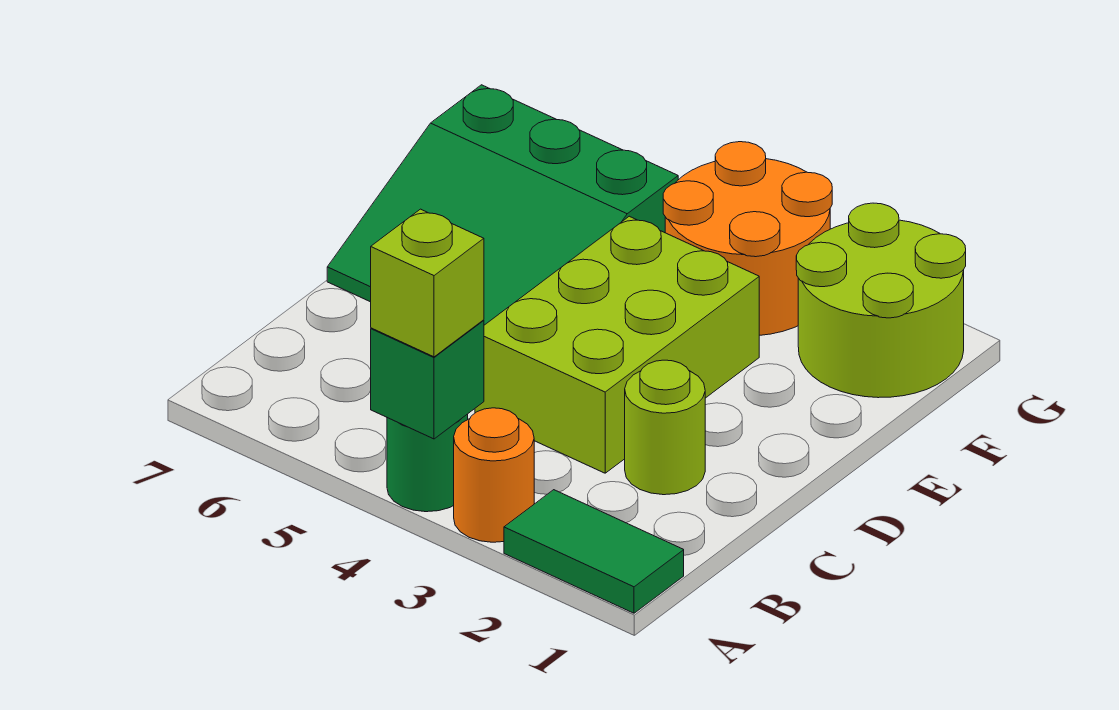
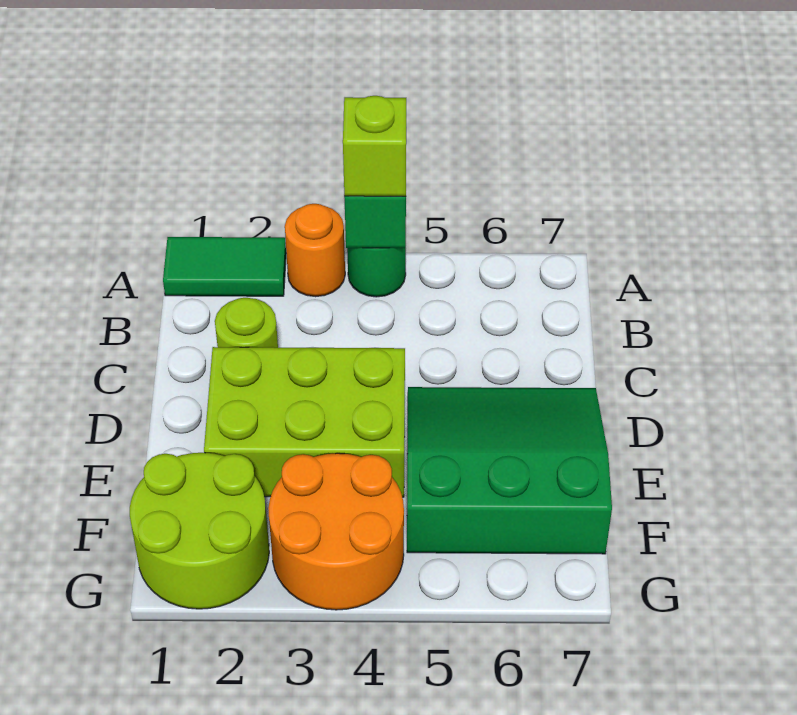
lime 2x3 brick [475,216,759,473] -> lime 2x3 brick turned to [204,347,405,497]

